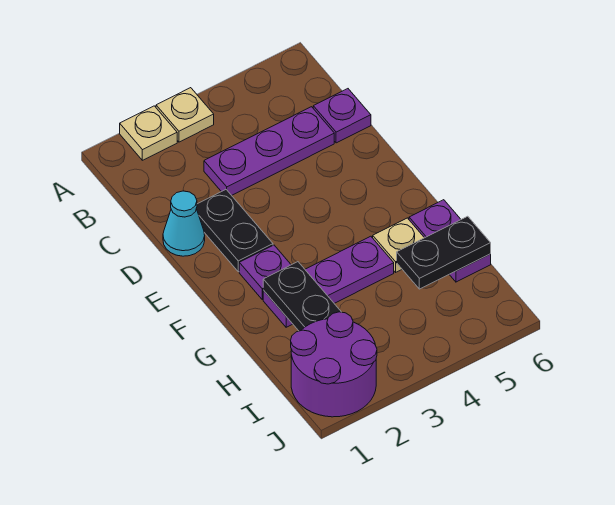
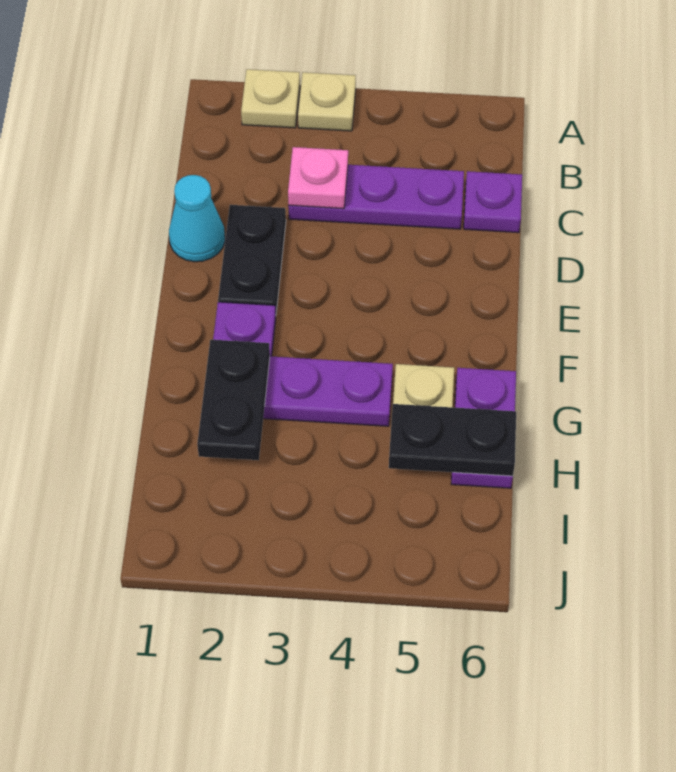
none -> pink 1x1 plate [288,147,348,209]
purple 2x2 round brick [291,312,377,417] -> none

